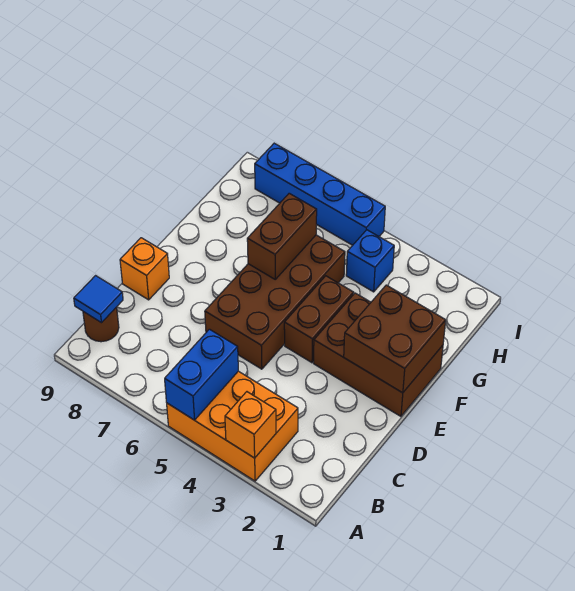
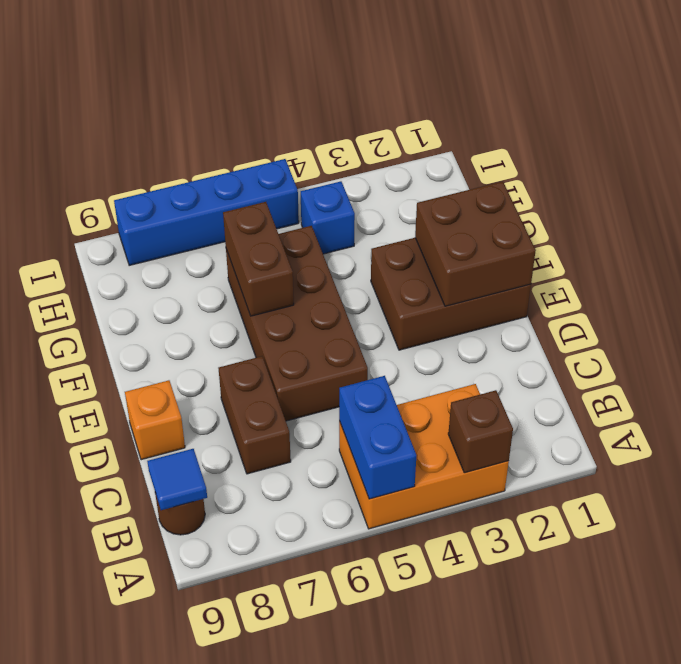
orange 1x1 brick [225,392,276,458] -> brown 1x1 brick [448,390,513,473]
brown 1x2 brick [284,276,354,363] -> brown 1x2 brick moved to [219,356,291,474]

